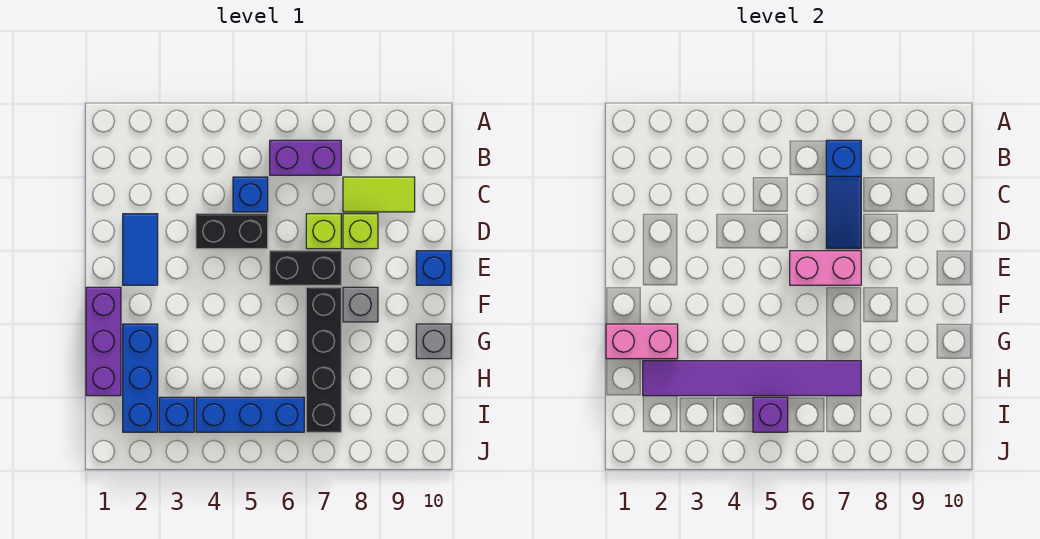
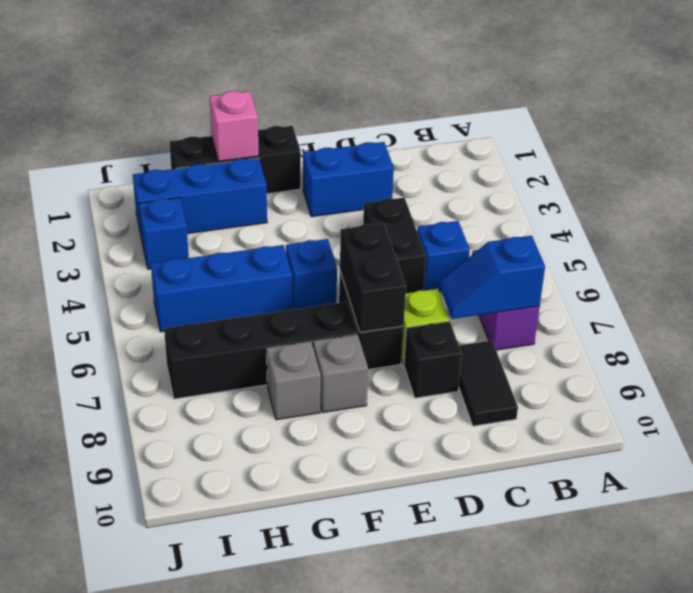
blue 1x3 slope [826,140,861,249] -> blue 1x2 slope [440,236,545,319]
lime 1x2 tile [343,177,415,212] -> black 1x2 tile [459,340,518,426]
blue 1x2 tile [123,214,158,285] -> blue 1x2 brick [303,142,394,217]
lime 1x1 brick [343,214,378,249] -> black 1x1 brick [404,321,462,398]
pink 1x2 brick [790,251,861,285] -> black 1x2 brick [340,223,406,332]
blue 1x1 brick [416,251,451,285] -> blue 1x1 brick moved to [286,239,337,309]
purple 1x3 brick [86,287,121,396] -> black 1x3 brick [170,126,301,194]
pink 1x2 brick [606,324,678,359] -> pink 1x1 brick [210,91,259,161]
grey 1x1 brick [416,324,451,359] -> grey 1x1 brick moved to [267,342,321,420]
purple 1x6 tile [643,361,861,396] -> none
blue 1x3 brick [196,397,304,432] -> blue 1x3 brick turned to [151,245,292,332]
purple 1x1 brick [753,397,788,432] -> none

